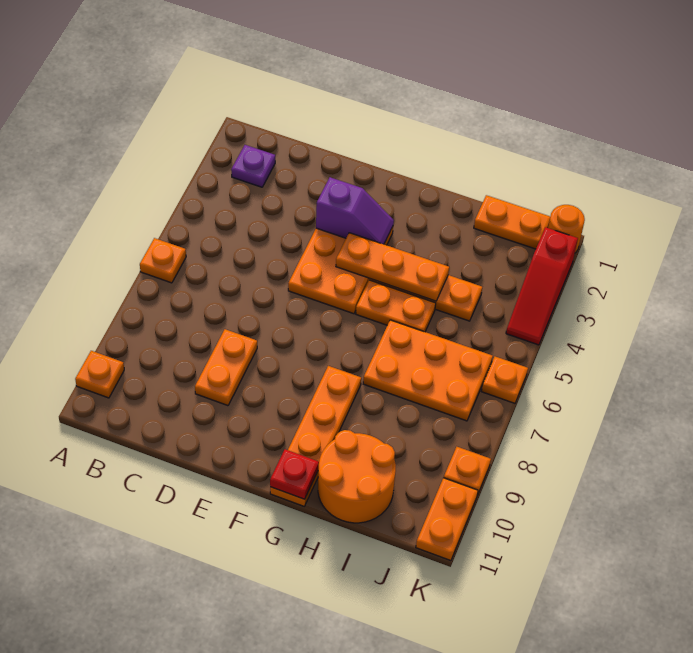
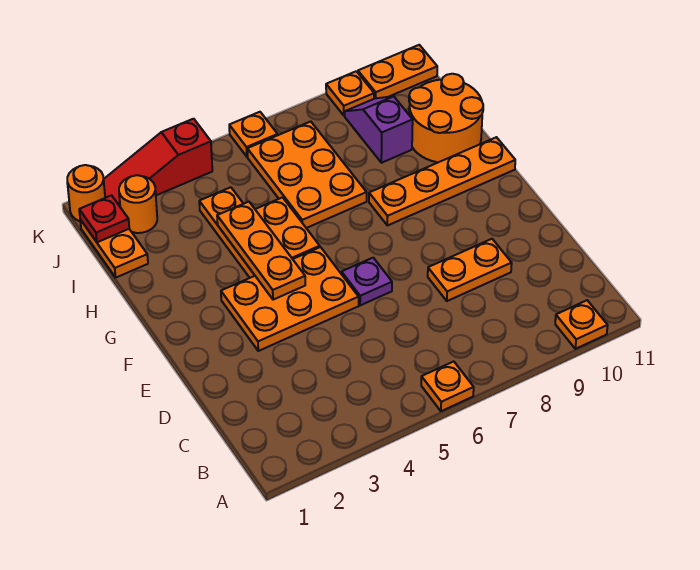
purple 1x1 plate [231,145,275,187] -> purple 1x1 plate moved to [342,258,392,305]
purple 1x2 slope [316,177,394,244] -> purple 1x2 slope moved to [345,96,413,163]
red 1x1 plate [270,449,319,499] -> red 1x1 plate moved to [79,195,129,242]
none -> orange 1x1 round brick [119,175,157,233]
red 1x3 slope [506,227,578,345] -> red 1x3 slope turned to [104,119,212,206]

